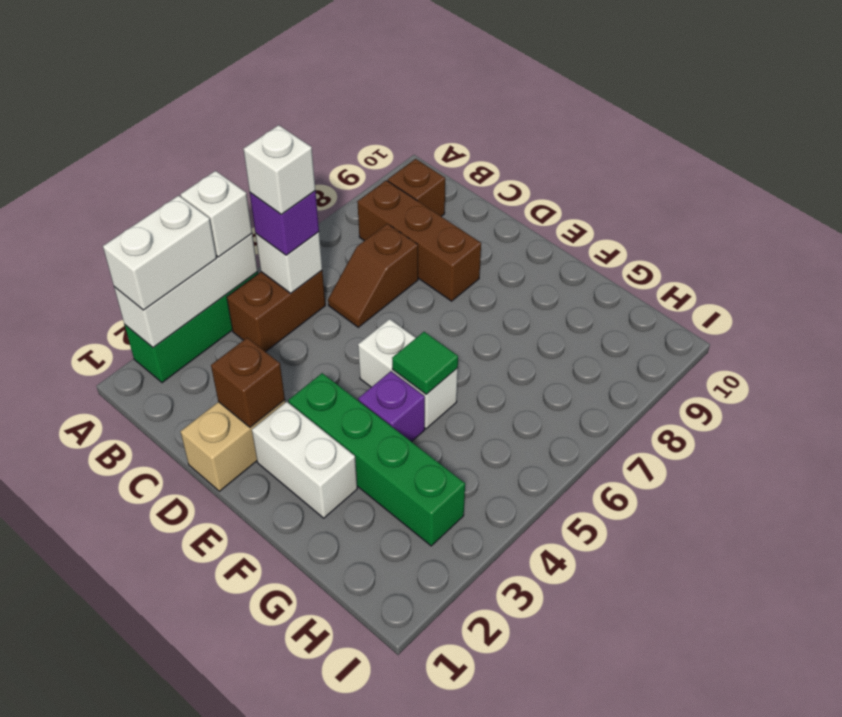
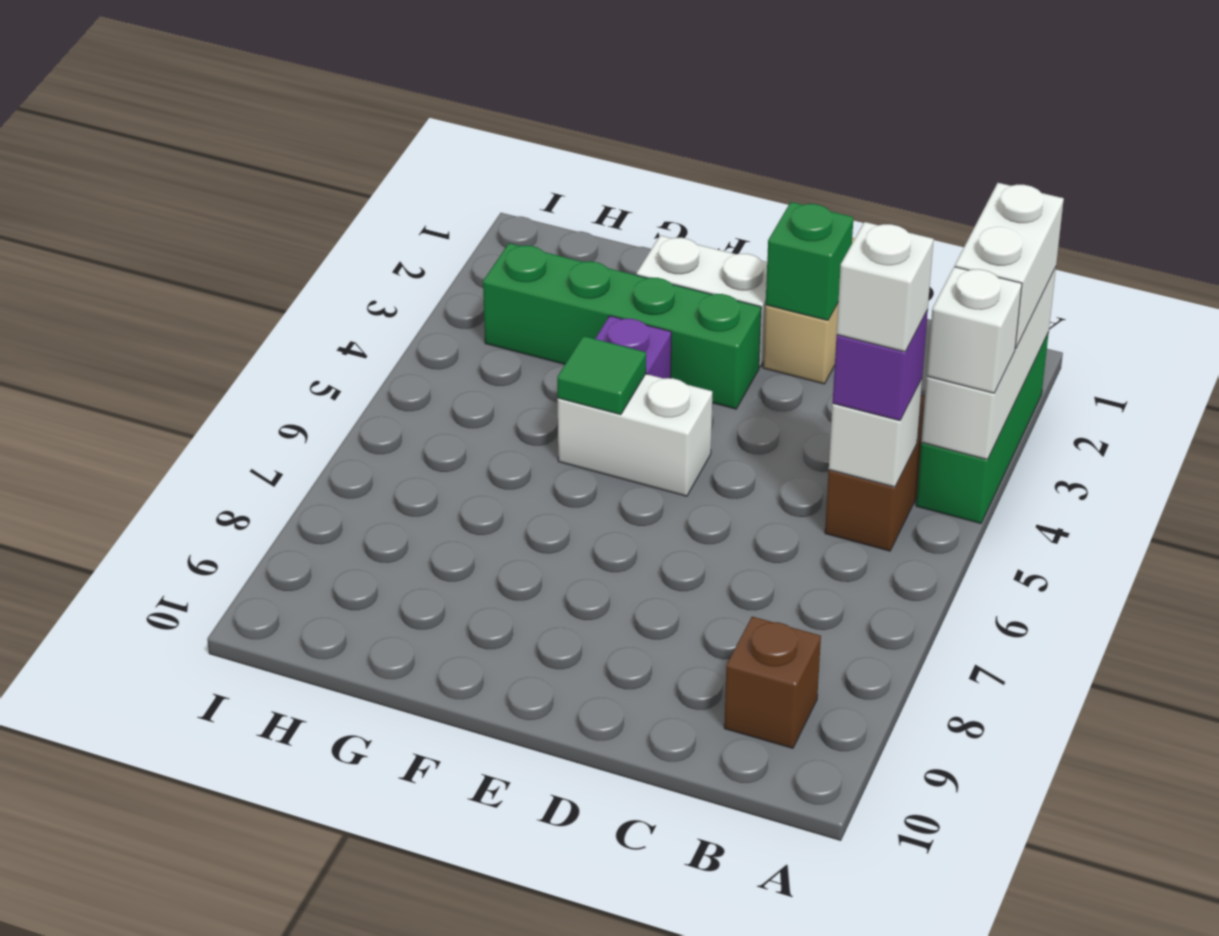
brown 1x3 brick [357,180,481,301] -> none
brown 1x2 slope [328,224,418,327] -> none
brown 1x1 brick [211,338,285,427] -> green 1x1 brick [766,202,854,320]

